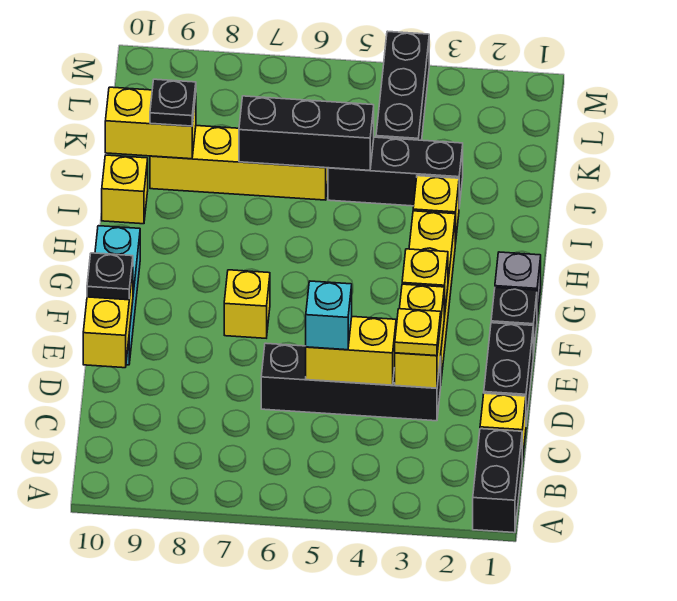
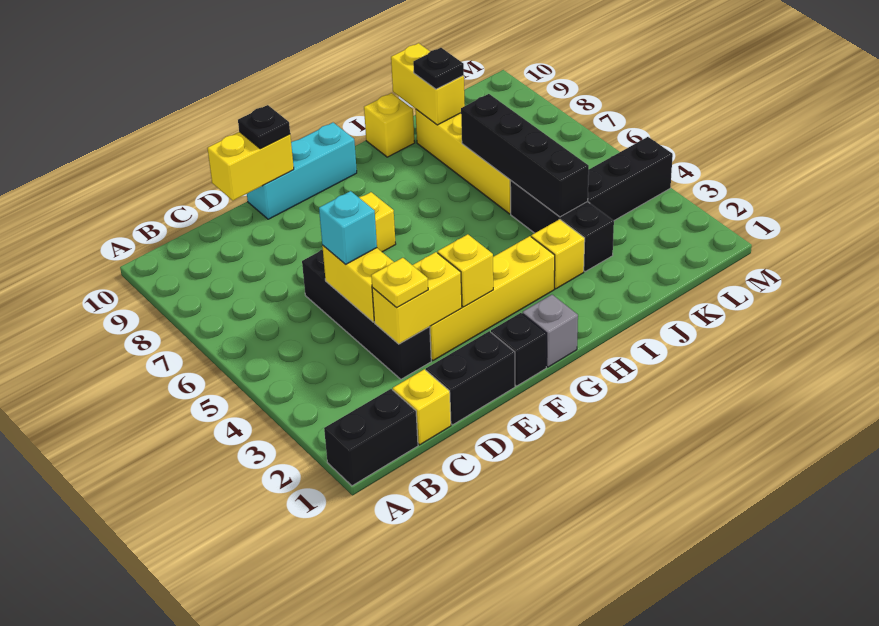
black 1x3 brick [239,96,374,170] -> black 1x4 brick [461,94,589,217]

